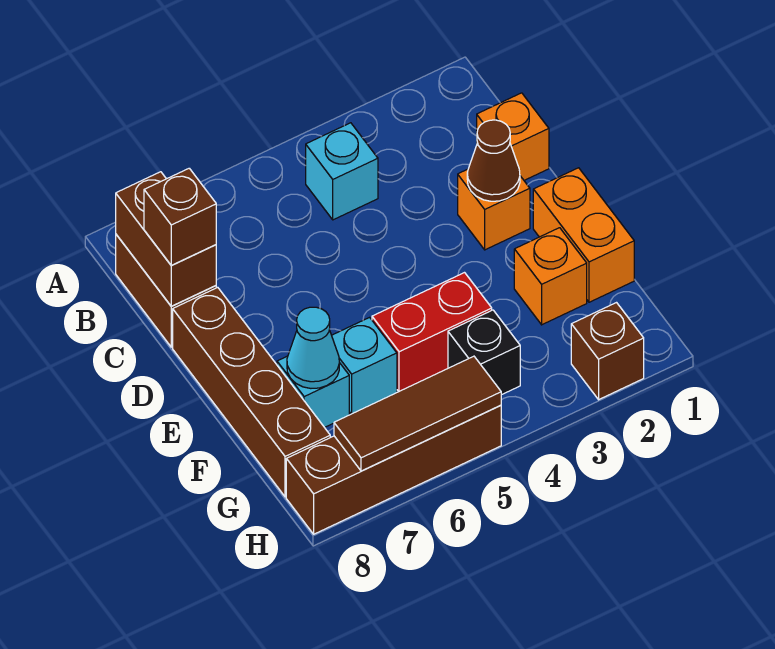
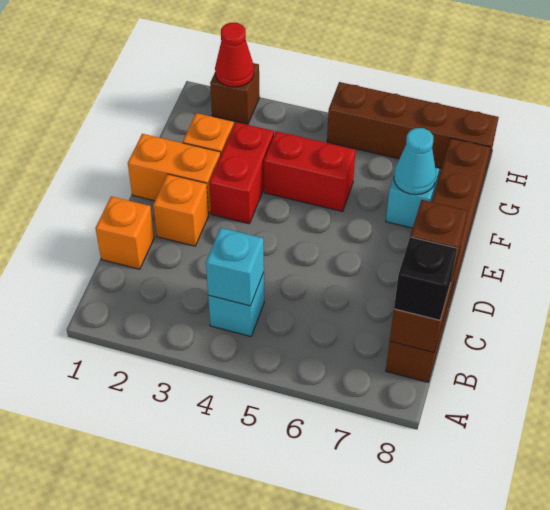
brown 1x1 cone [467,120,520,201] -> none
orange 1x2 brick [533,168,634,302] -> orange 1x2 brick turned to [128,134,221,214]
none -> red 1x2 brick [209,122,274,224]
cyan 1x1 brick [332,317,397,414] -> cyan 1x1 brick moved to [206,228,264,306]
black 1x1 brick [448,310,520,395] -> black 1x1 brick moved to [394,237,457,320]
none -> red 1x1 cone [215,23,254,87]
brown 1x3 tile [334,356,501,471] -> none

